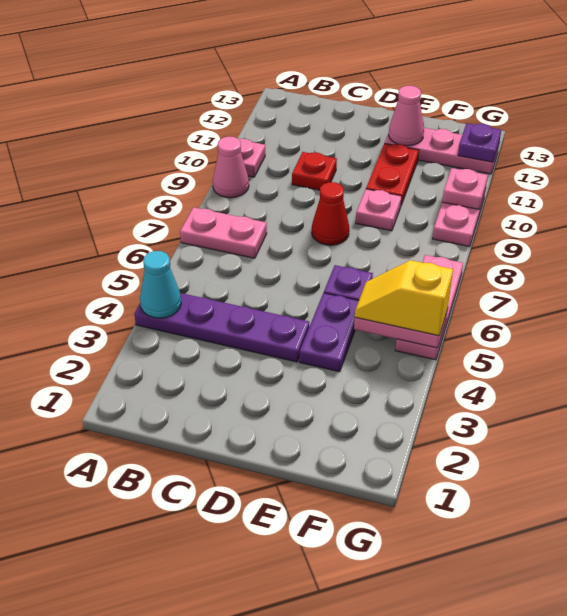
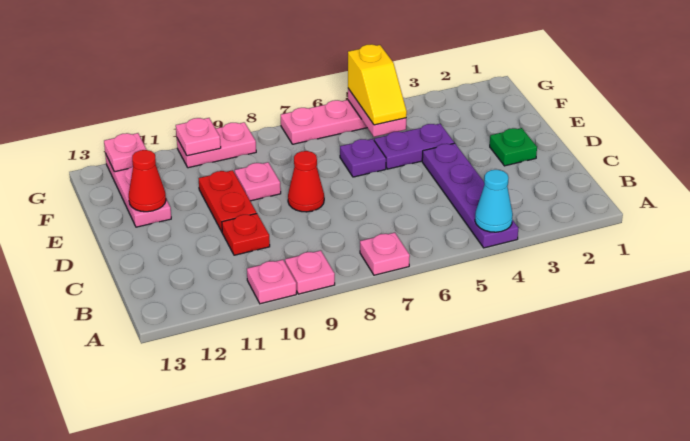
pink 1x2 plate [180,207,267,258] -> pink 1x1 plate [360,233,410,275]
pink 1x1 cone [213,137,249,198] -> pink 1x1 plate [285,250,335,294]
none -> green 1x1 plate [490,128,537,166]
red 1x2 plate [366,143,419,205] -> red 1x2 plate turned to [199,170,257,232]
pink 1x1 cone [389,86,424,146] -> red 1x1 cone [129,150,166,212]
purple 1x1 plate [458,123,501,162] -> pink 1x1 plate [104,133,147,172]

